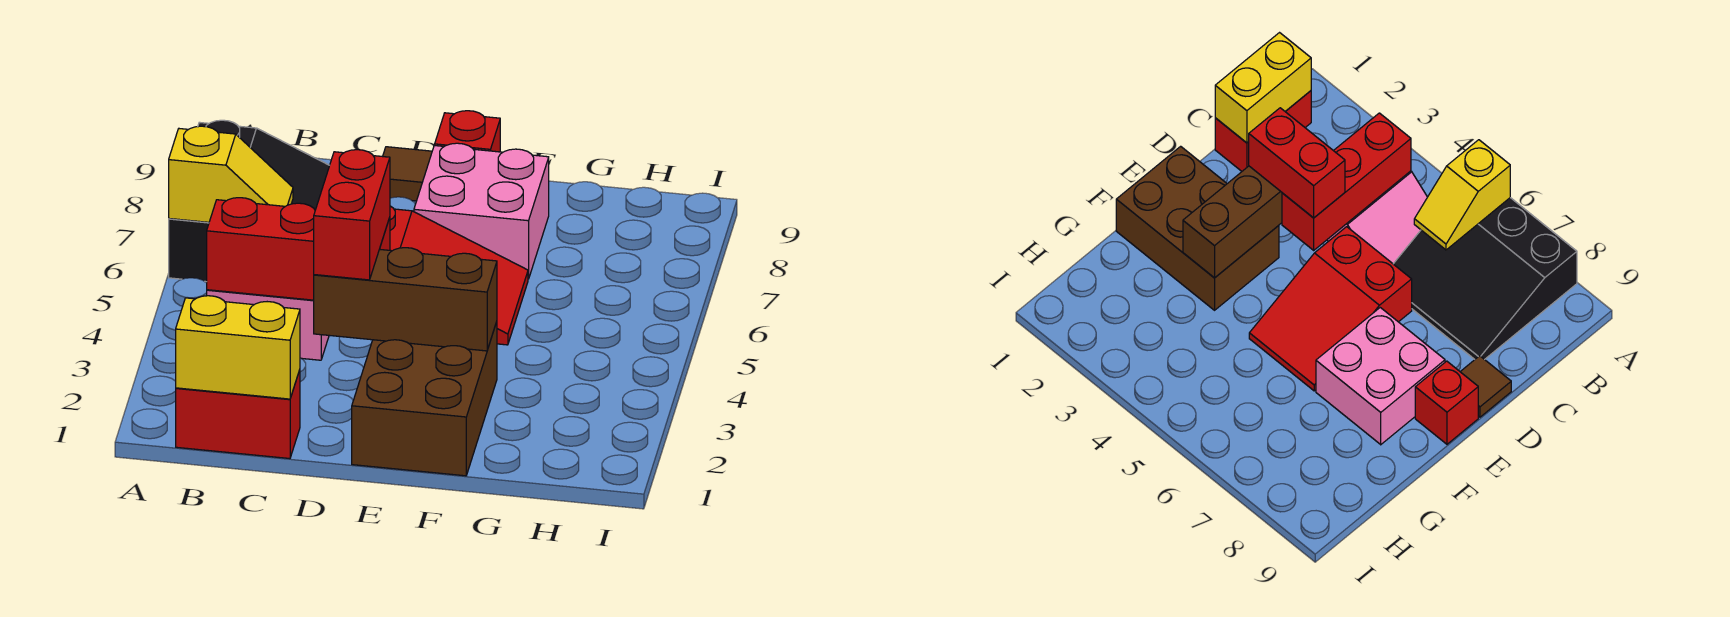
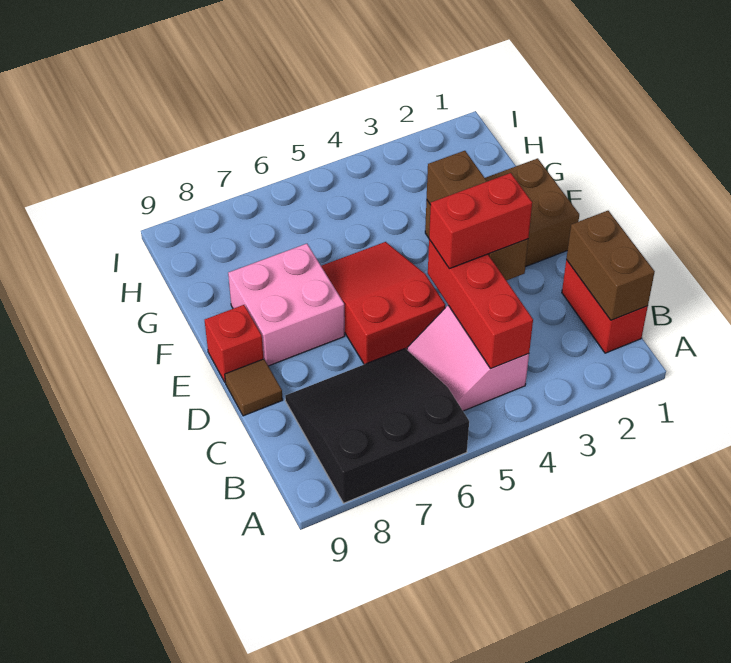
yellow 1x2 slope [169,126,293,222] -> none
yellow 1x2 brick [176,296,300,399] -> brown 1x2 brick [566,211,655,320]

